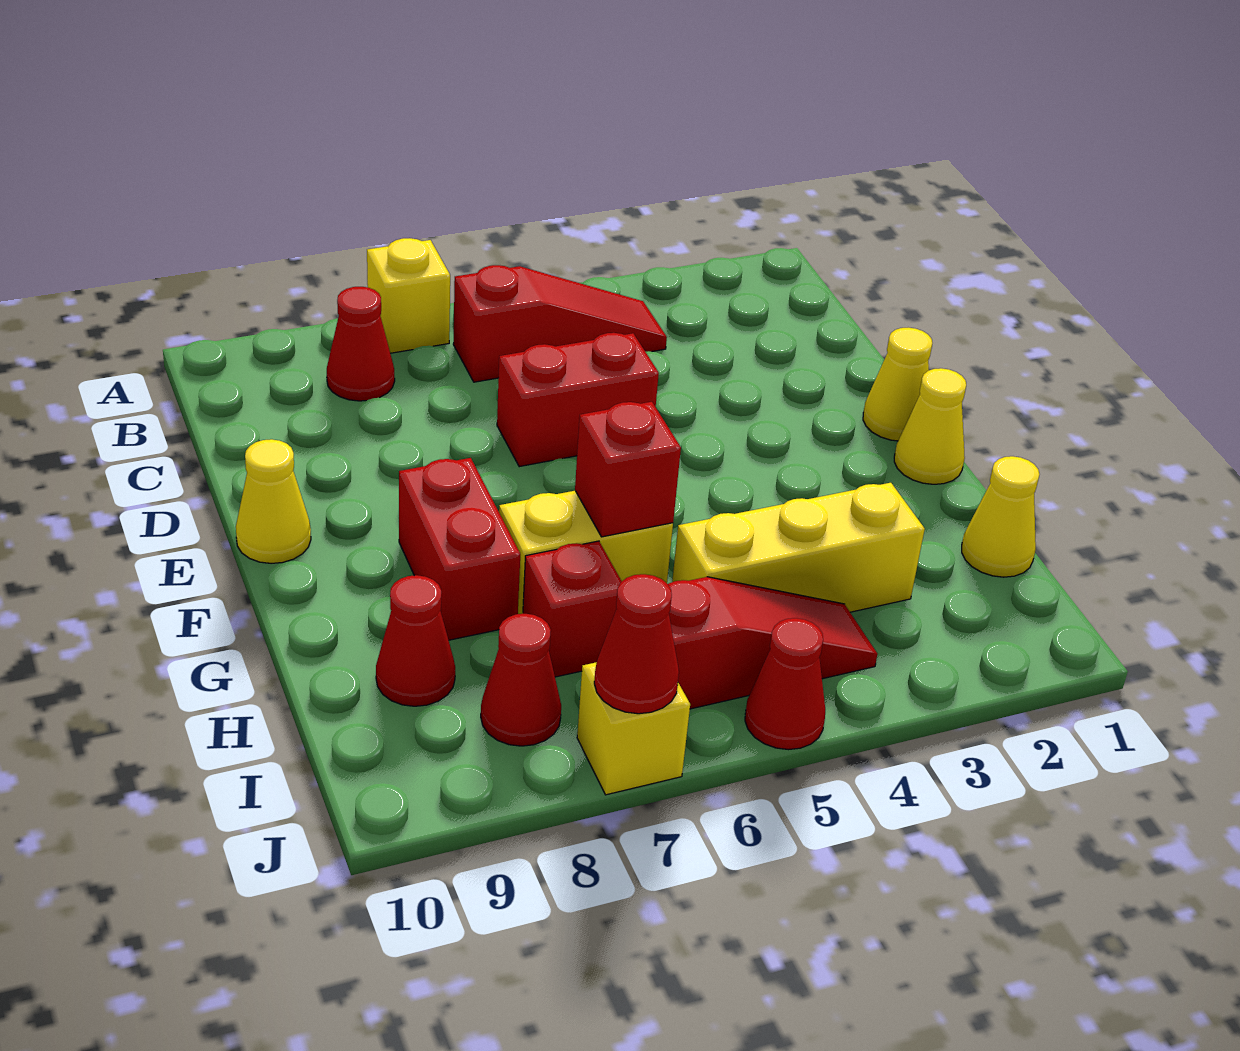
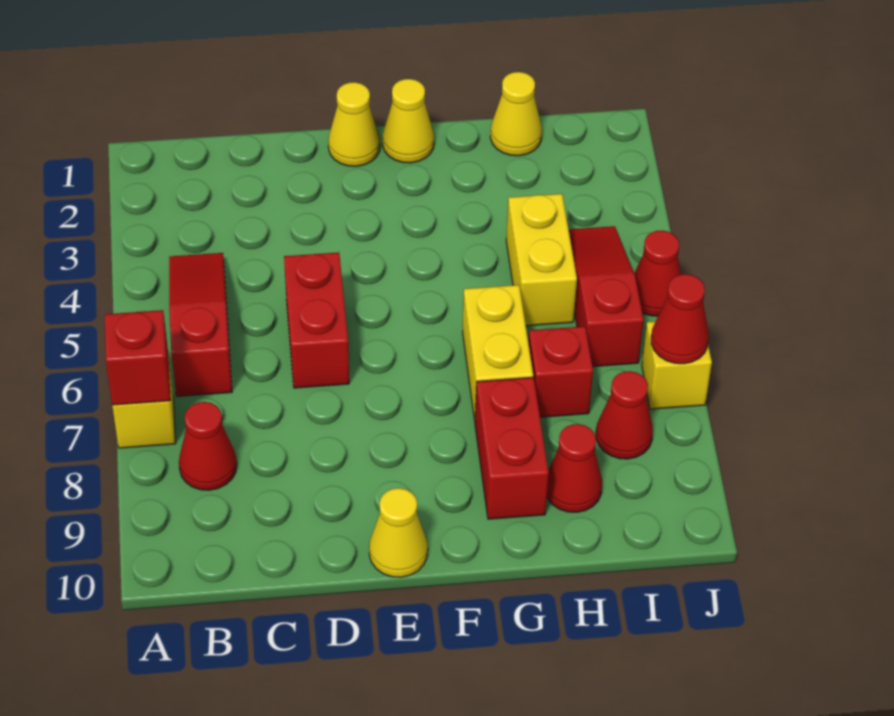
red 1x2 brick [399,458,520,640] -> red 1x2 brick turned to [475,377,549,519]
red 1x1 brick [575,402,681,537] -> red 1x1 brick moved to [105,310,171,405]
yellow 1x3 brick [672,483,925,612] -> yellow 1x2 brick [506,194,577,326]

